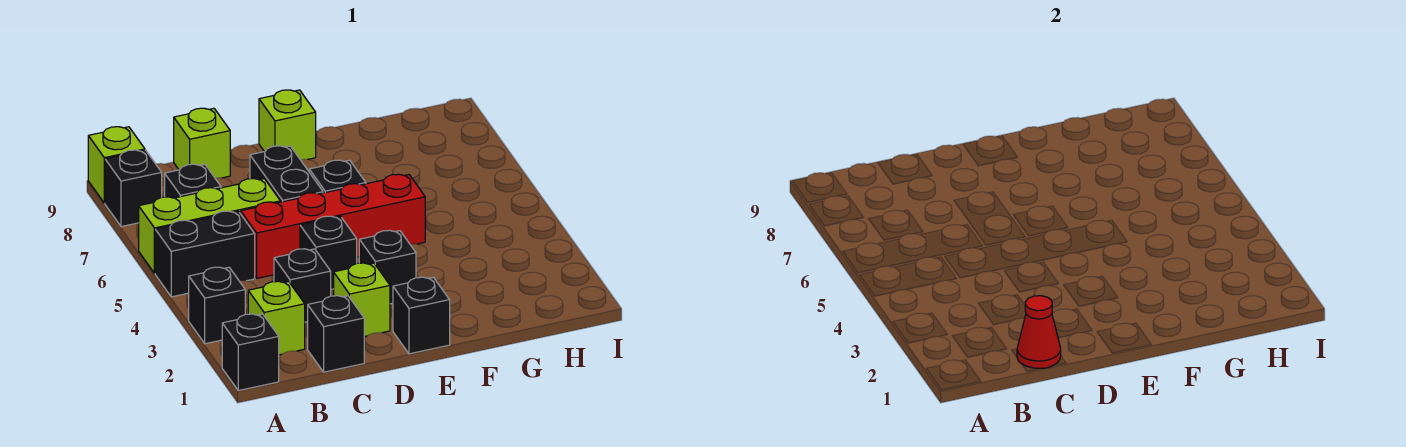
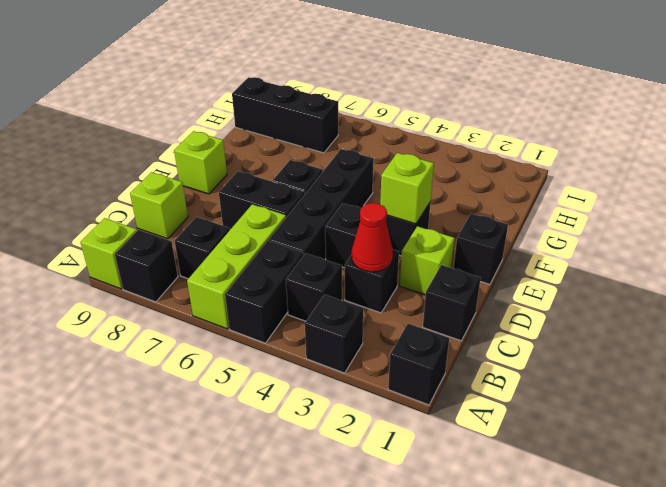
lime 1x1 brick [248,281,305,355] -> lime 1x1 brick moved to [380,153,434,224]
none -> black 1x1 brick [286,253,342,321]
red 1x1 cone [1017,296,1061,368] -> red 1x1 cone moved to [352,203,393,272]
red 1x4 brick [241,174,425,278] -> black 1x4 brick [269,149,374,260]
none -> black 1x3 brick [232,77,338,153]

